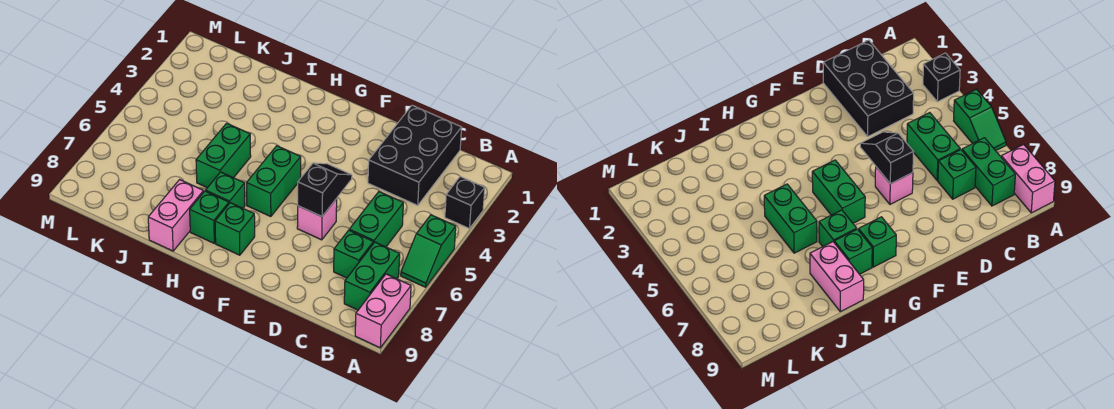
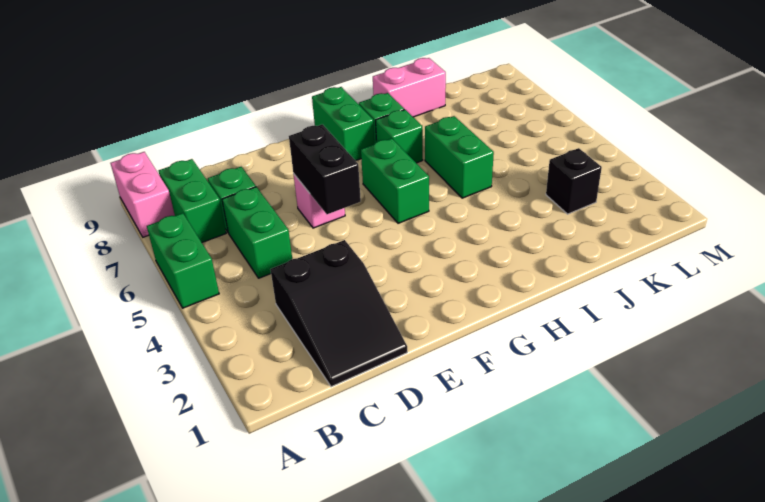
black 1x1 brick [445,177,485,229] -> black 1x1 brick moved to [546,148,602,214]
green 1x2 slope [401,215,456,287] -> green 1x2 brick [147,213,219,308]
black 2x3 brick [368,105,462,205] -> black 2x3 slope [270,240,407,387]
black 1x2 slope [298,163,352,216] -> black 1x2 brick [289,124,361,214]
green 1x1 brick [215,203,255,255] -> green 1x2 brick [312,87,374,161]
pink 1x2 brick [148,180,204,251] -> pink 1x2 brick turned to [373,58,446,117]

